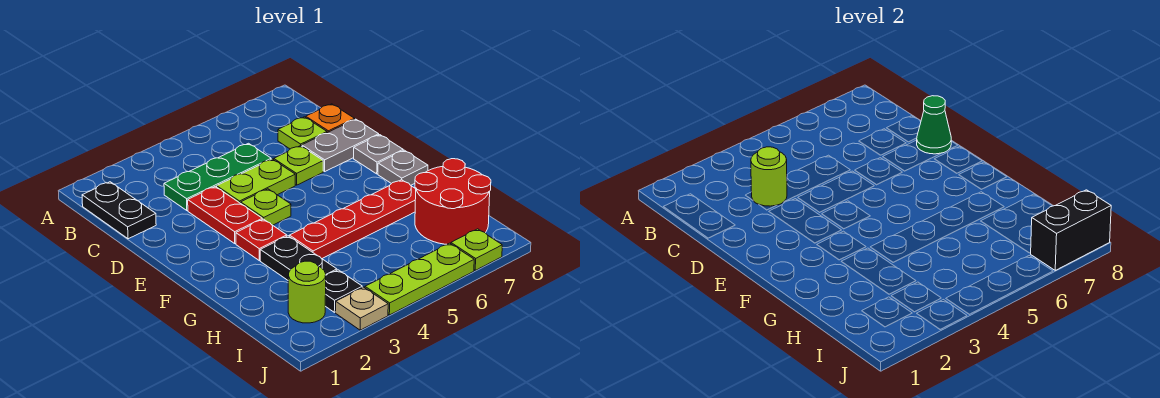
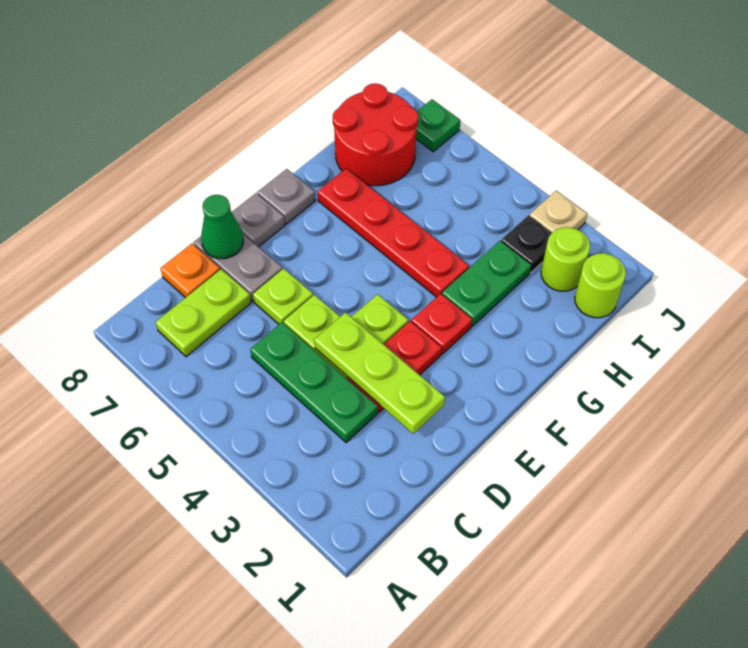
black 1x2 plate [82,182,156,239] -> none
lime 1x1 round brick [751,147,787,206] -> lime 1x1 round brick moved to [575,253,626,318]
lime 1x1 plate [278,117,327,149] -> lime 1x2 plate [156,269,251,357]
black 1x2 plate [260,236,337,280] -> green 1x2 plate [442,241,531,326]
lime 1x3 plate [365,243,474,315] -> lime 1x3 plate moved to [314,312,445,434]
lime 1x1 plate [451,229,502,270] -> green 1x1 plate [416,99,460,152]
black 1x2 brick [1030,190,1111,270] -> none

